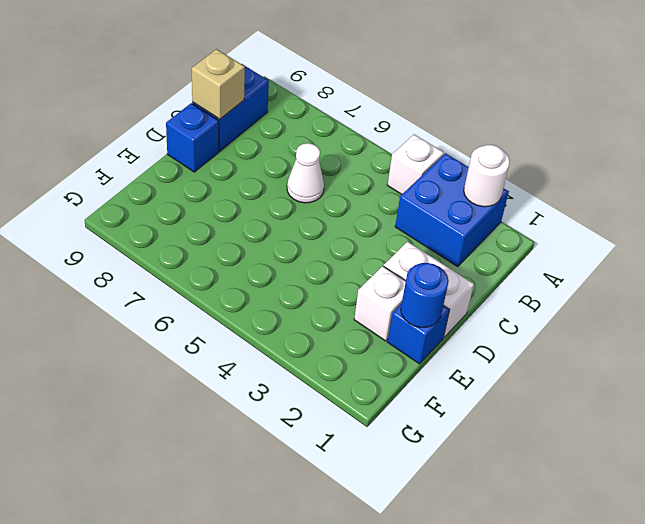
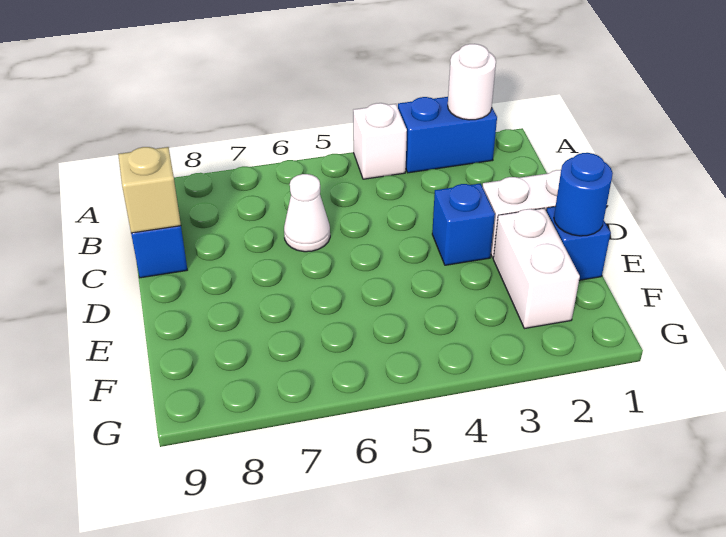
blue 2x2 brick [395,153,509,267] -> blue 1x2 brick [398,97,497,173]
blue 1x1 brick [166,103,219,172] -> blue 1x1 brick moved to [432,184,495,265]
white 1x1 brick [354,266,406,341] -> white 1x2 brick [493,208,580,329]

